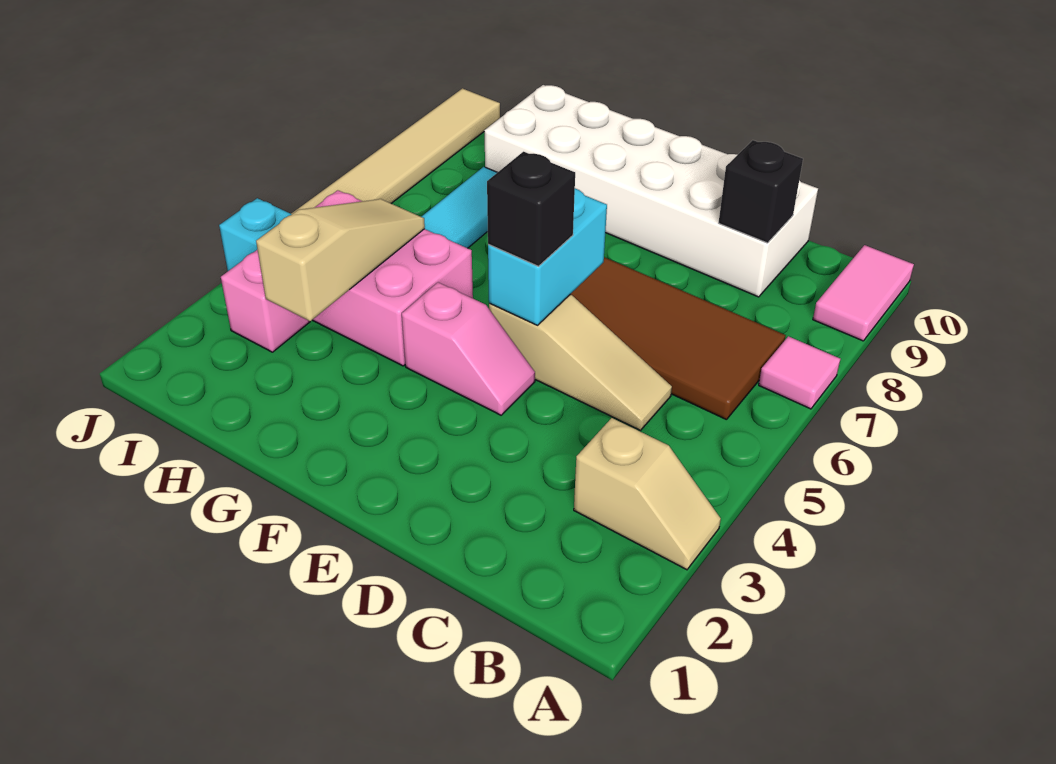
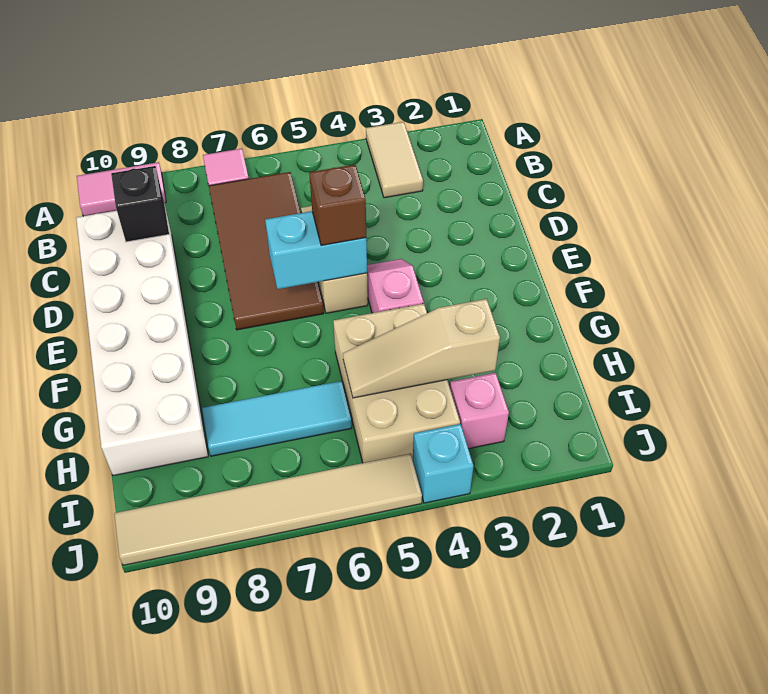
tan 1x2 slope [574,418,721,570] -> tan 1x2 tile [366,122,423,198]
black 1x1 brick [487,152,575,266] -> brown 1x1 brick [309,164,366,246]
pink 2x3 brick [313,190,473,366] -> tan 2x3 brick [333,304,460,463]

